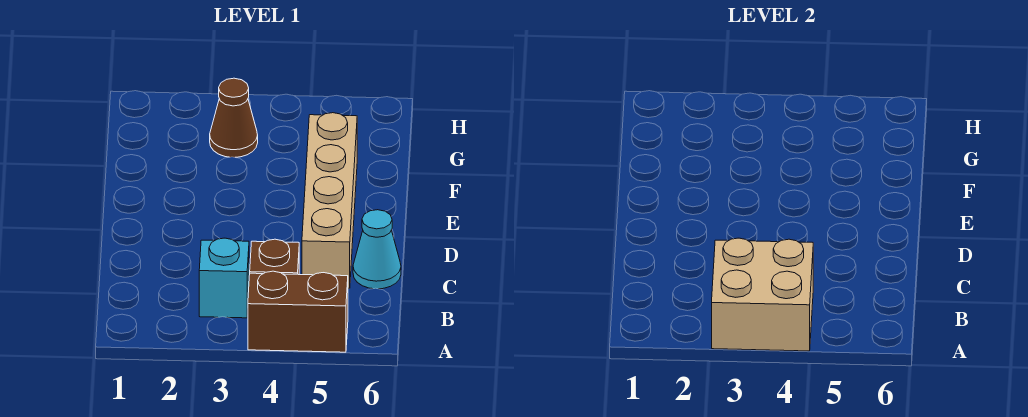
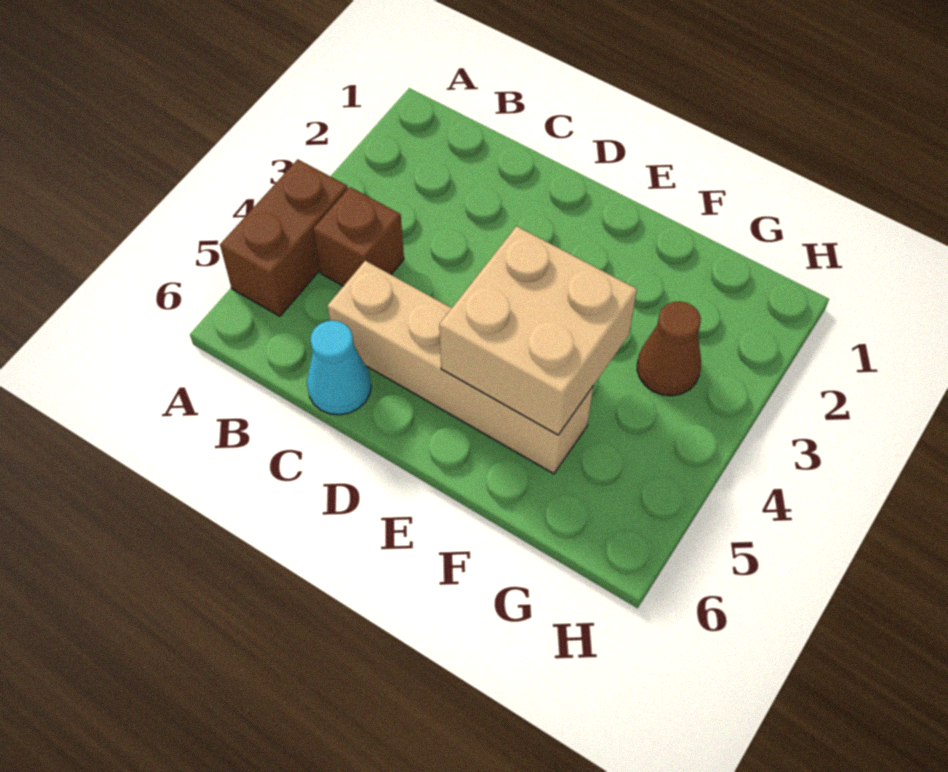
tan 2x2 brick [712,238,813,351] -> tan 2x2 brick moved to [439,226,637,435]
cyan 1x1 brick [199,238,249,318] -> none

